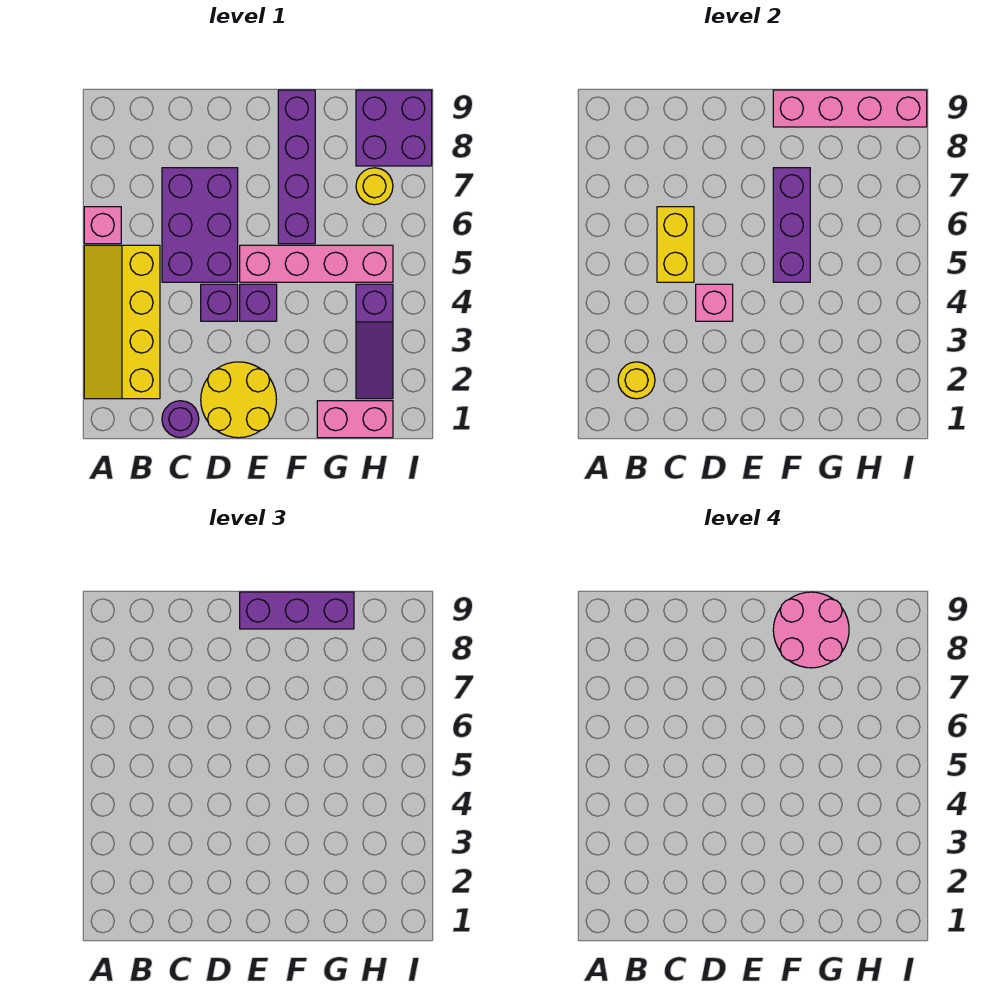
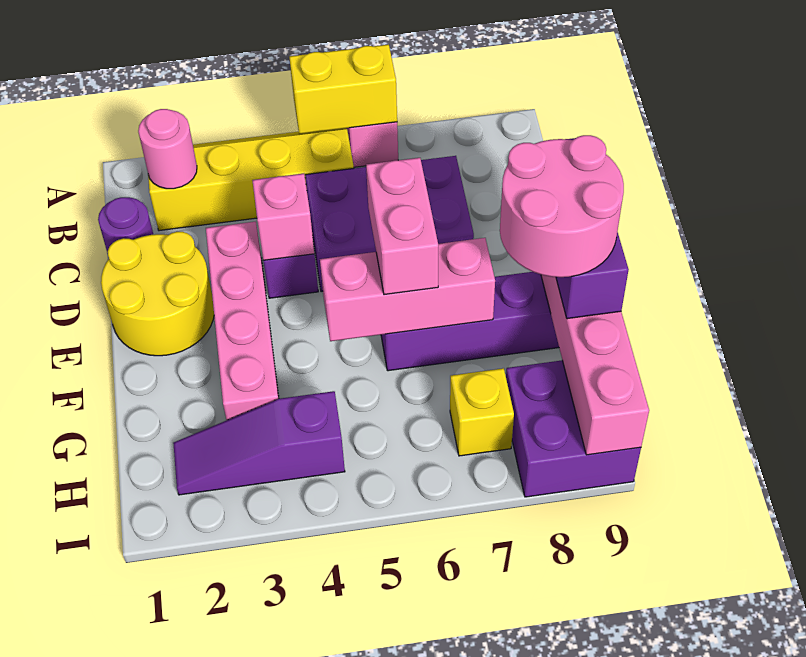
yellow 1x1 round brick [618,362,655,399] -> pink 1x1 round brick [138,109,197,189]
yellow 1x2 brick [657,207,694,282] -> yellow 1x2 brick moved to [289,44,397,134]
purple 1x1 brick [240,284,277,321] -> none
pink 1x4 brick [240,245,393,282] -> pink 1x4 brick moved to [206,222,279,420]
purple 1x3 brick [773,168,810,282] -> pink 1x3 brick [320,238,495,341]
pink 1x2 brick [317,401,393,438] -> pink 1x2 brick moved to [366,158,438,295]
yellow 1x1 round brick [356,168,393,205] -> yellow 1x1 brick [450,368,514,456]

